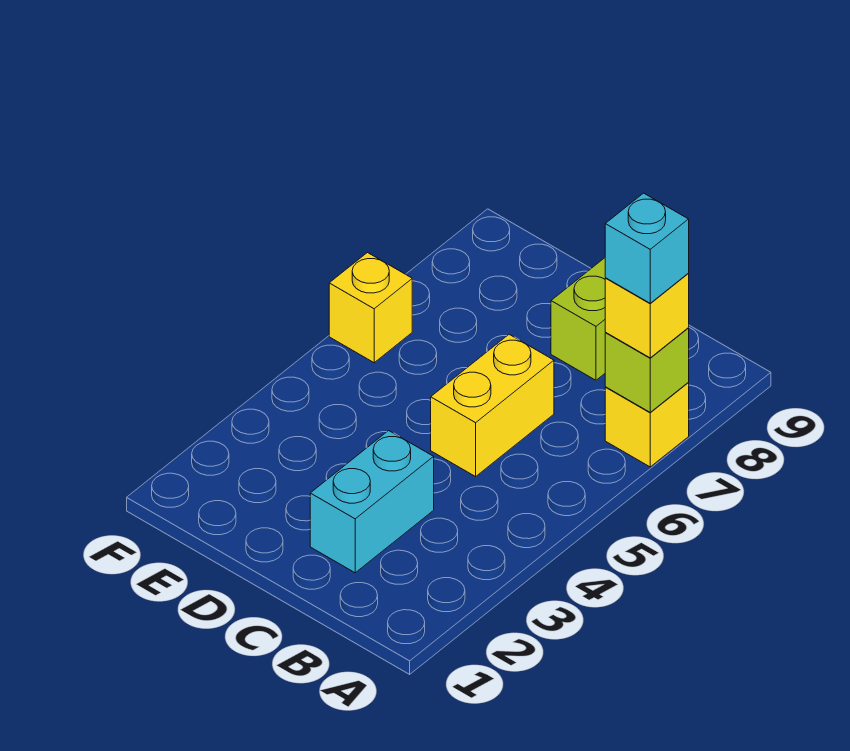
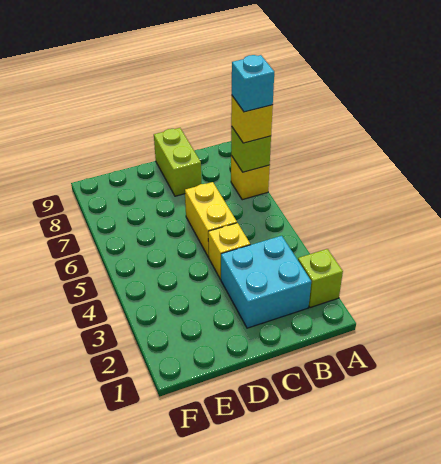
none -> lime 1x1 brick [298,249,343,308]
cyan 1x2 brick [310,431,434,573] -> cyan 2x2 brick [221,236,311,328]
yellow 1x1 brick [329,253,412,363] -> yellow 1x1 brick moved to [208,223,250,279]

